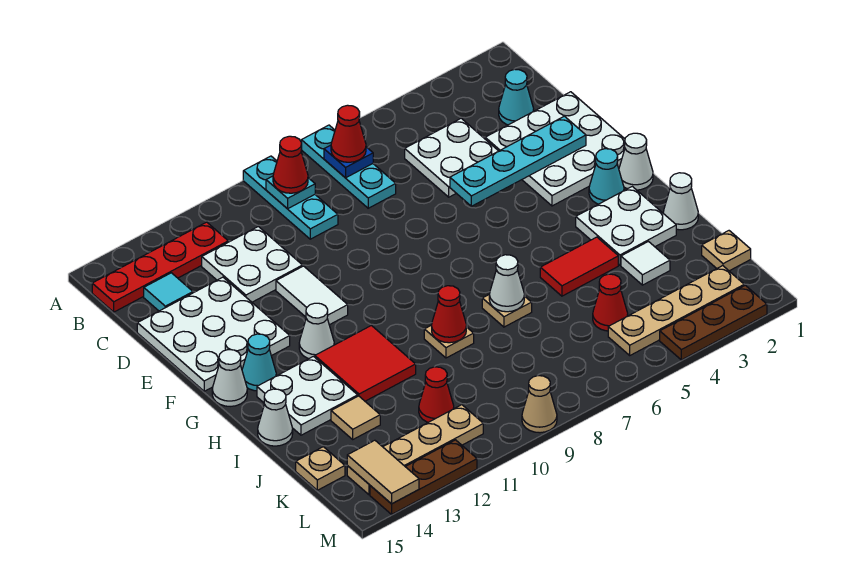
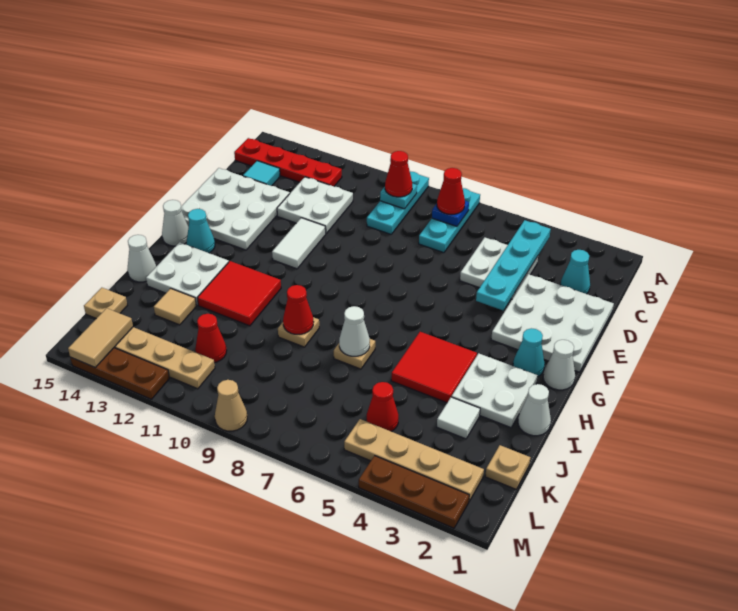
cyan 1x4 plate [450,116,586,206] -> cyan 1x4 plate turned to [476,220,551,310]
white 1x1 cone [299,303,334,359] -> none
red 1x2 tile [540,237,618,296] -> red 2x2 tile [391,332,477,403]

